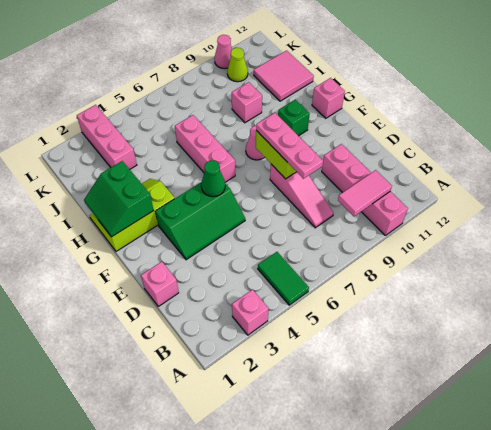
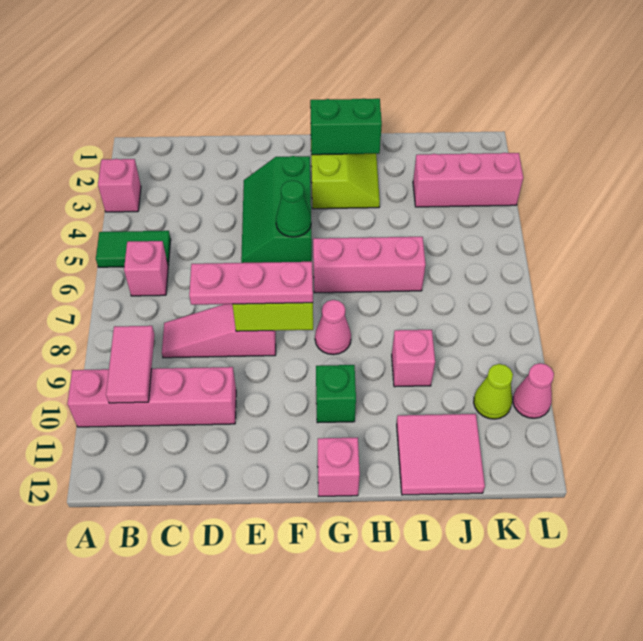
pink 1x1 brick [141,262,179,307] -> pink 1x1 brick moved to [124,241,168,296]

